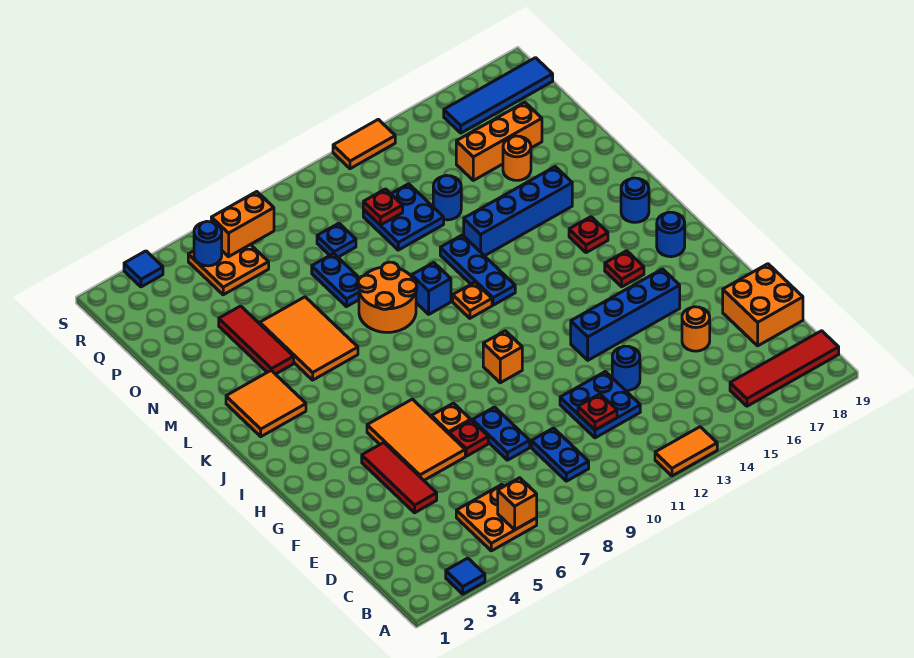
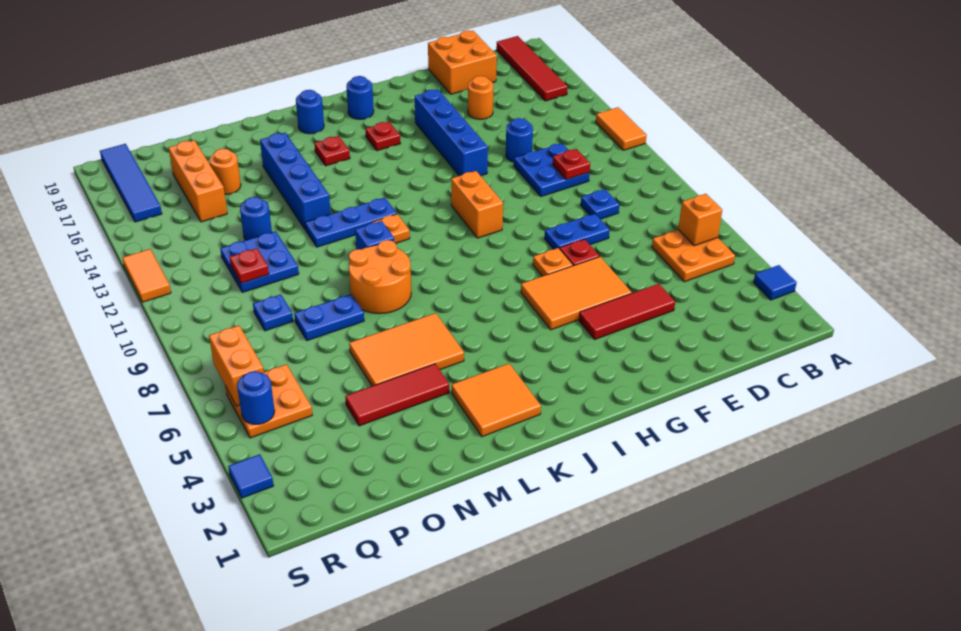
blue 1x2 plate [532,428,589,481] -> blue 1x1 plate [581,189,619,219]
orange 1x1 brick [483,331,522,383] -> orange 1x2 brick [451,171,503,238]

